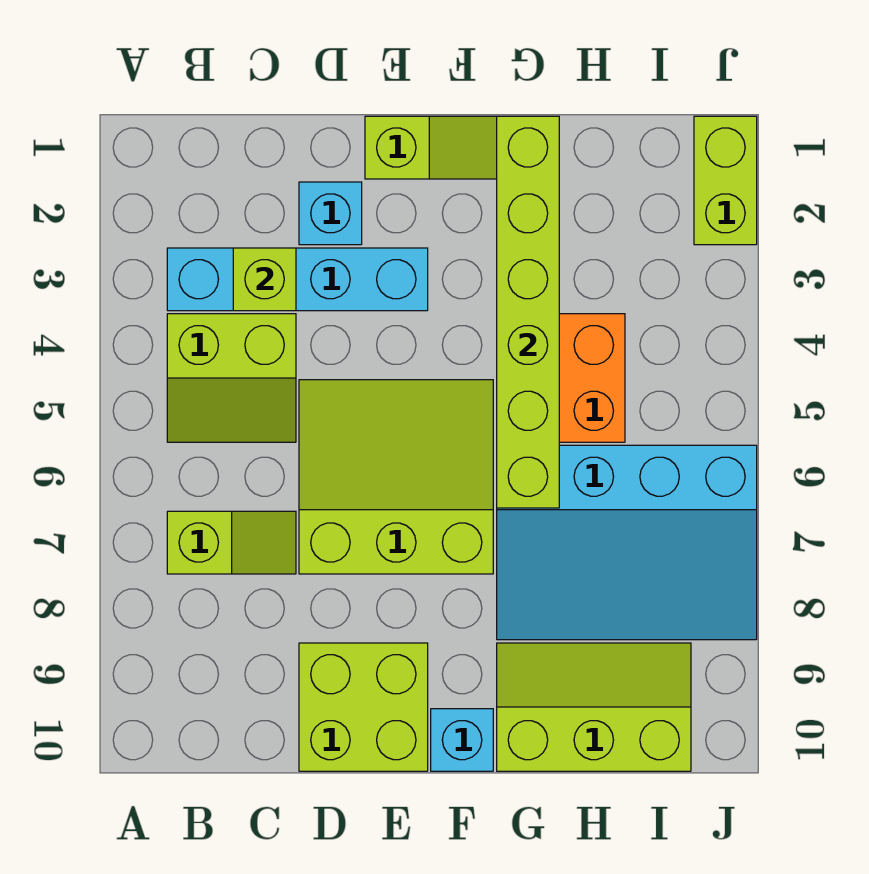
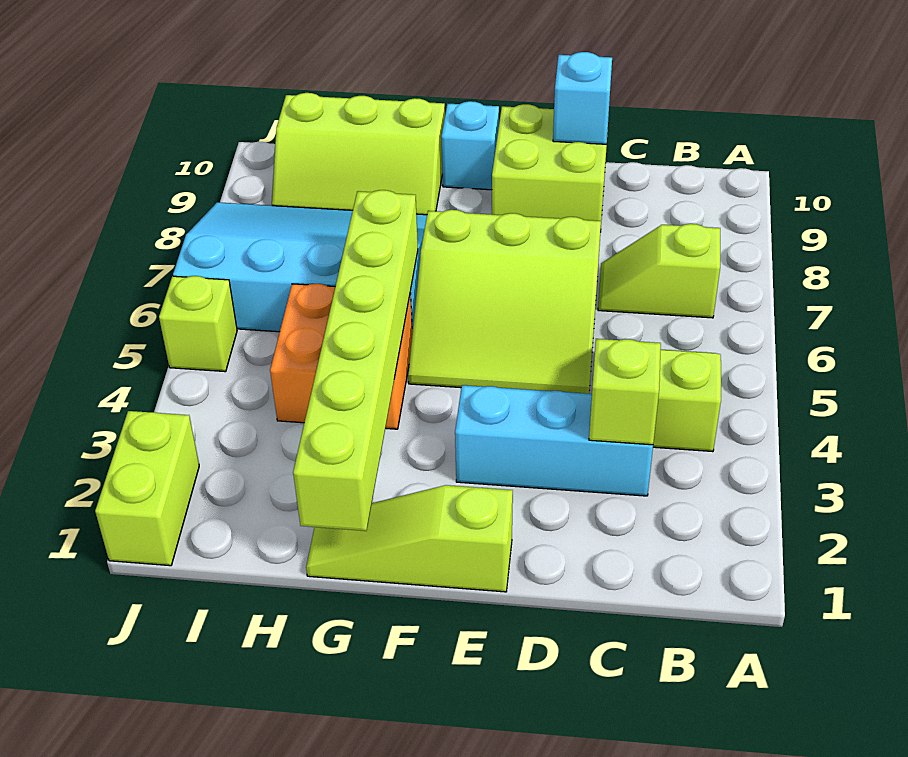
cyan 1x4 brick [167,248,428,311] -> cyan 1x3 brick [455,385,653,496]
cyan 1x1 brick [299,182,362,245] -> cyan 1x1 brick moved to [553,52,612,144]
none -> lime 1x1 brick [159,276,237,372]

